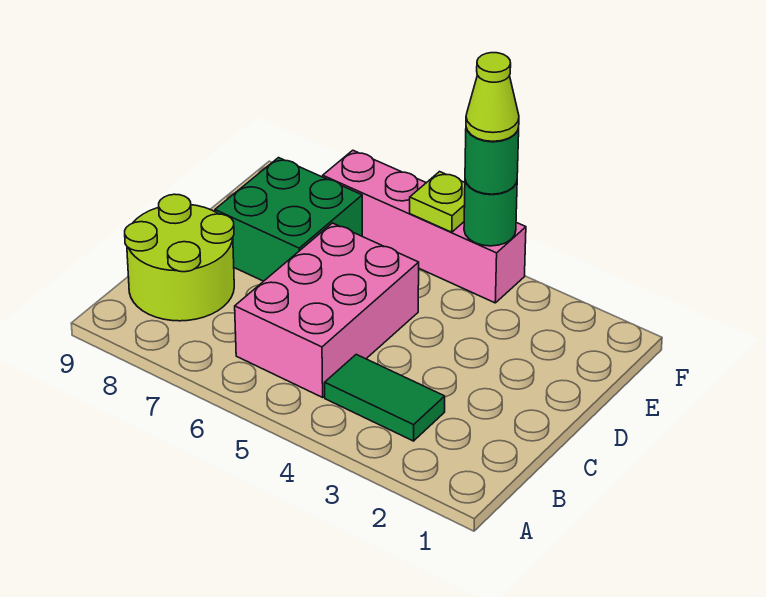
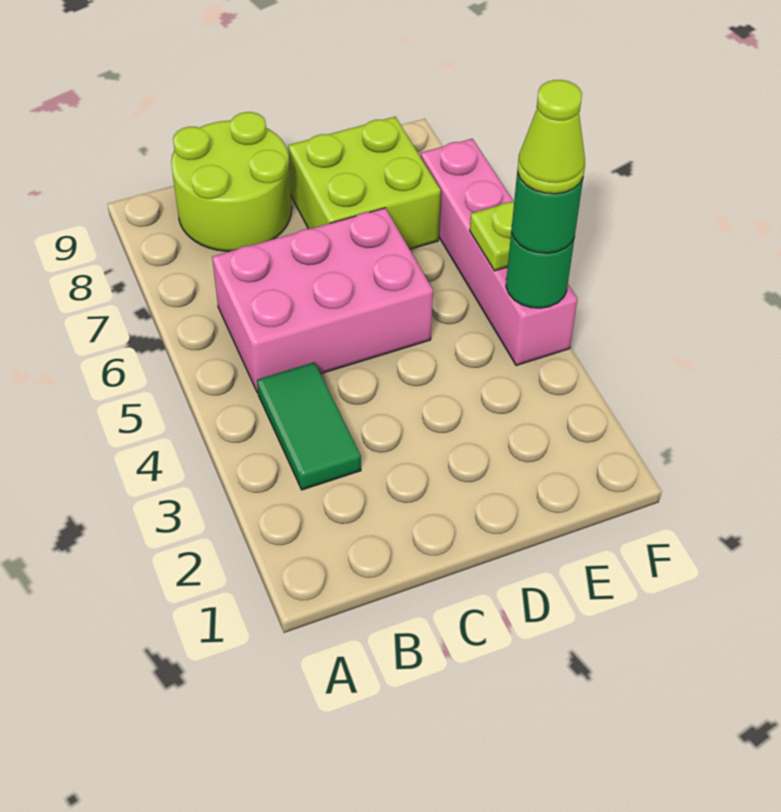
green 2x2 brick [215,158,362,281] -> lime 2x2 brick [288,117,441,249]

